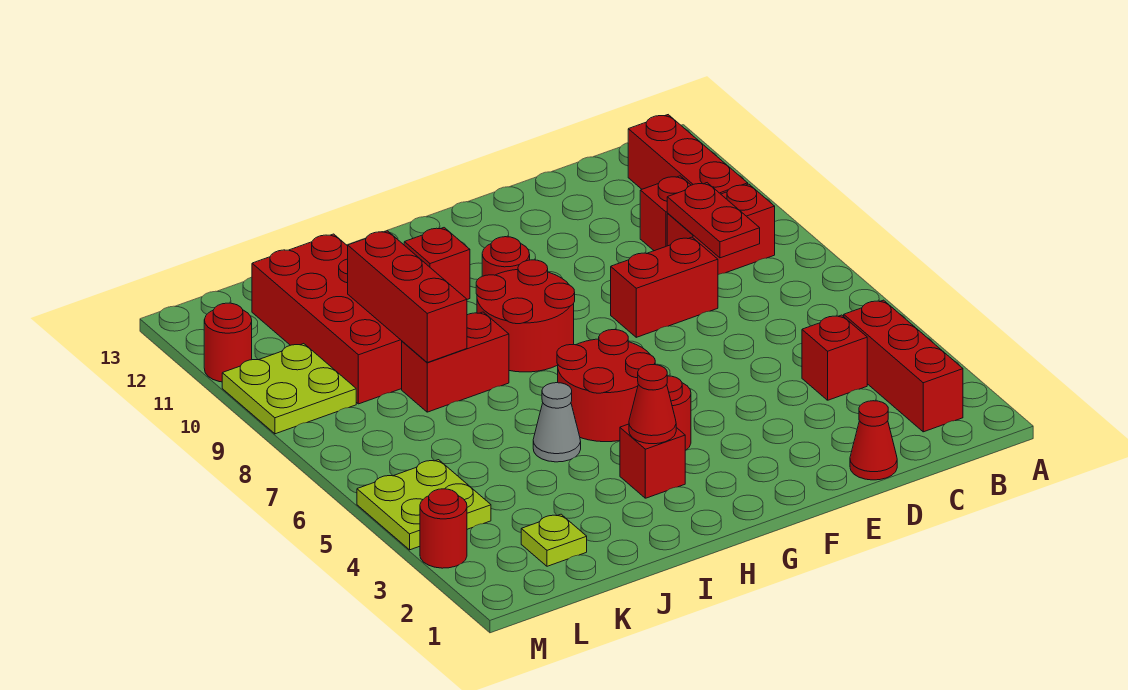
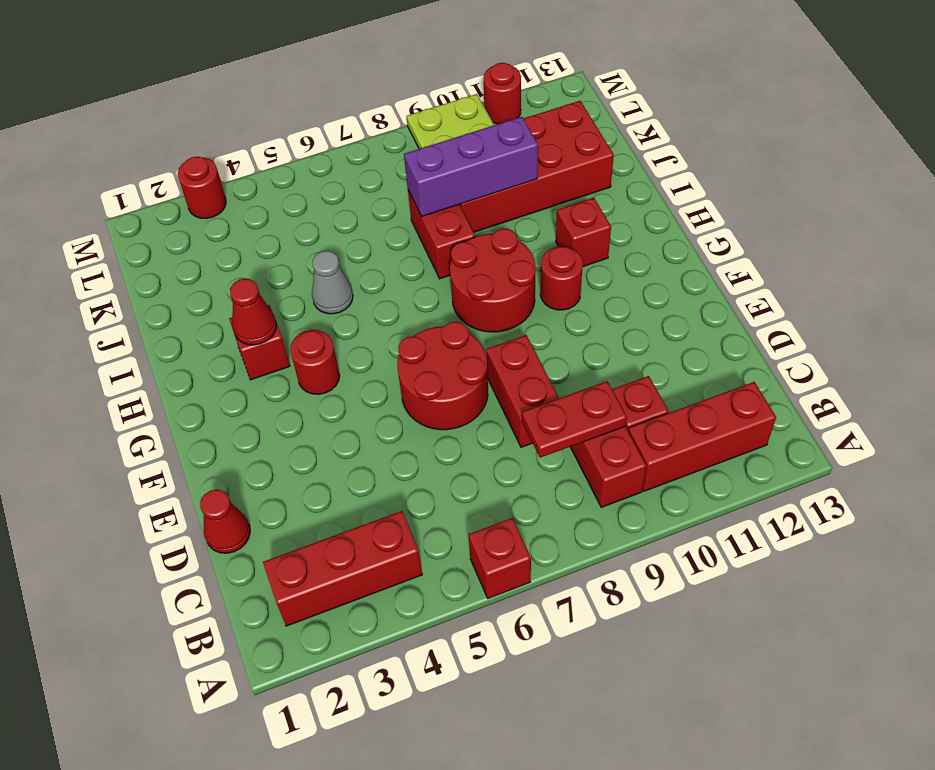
red 1x1 brick [802,315,867,400] -> red 1x1 brick moved to [469,518,531,598]
red 2x2 round brick [557,330,655,442] -> red 2x2 round brick moved to [397,322,488,430]
red 1x3 brick [348,231,467,362] -> purple 1x3 brick [404,117,538,216]
lime 1x1 plate [521,514,587,566] -> none
lime 2x2 plate [357,460,491,550] -> none

